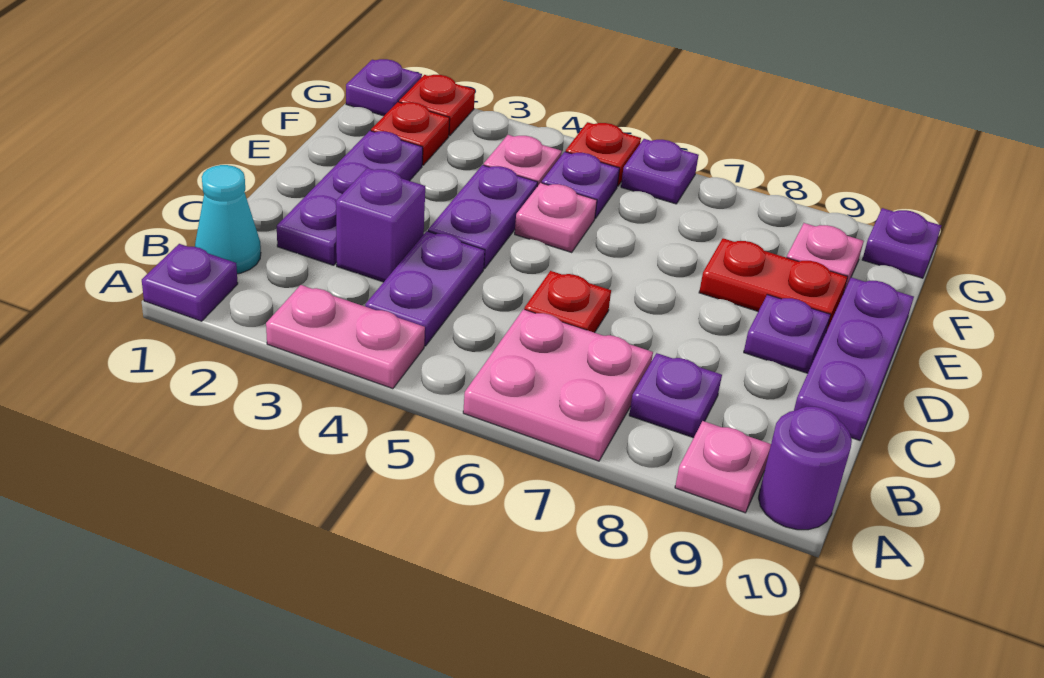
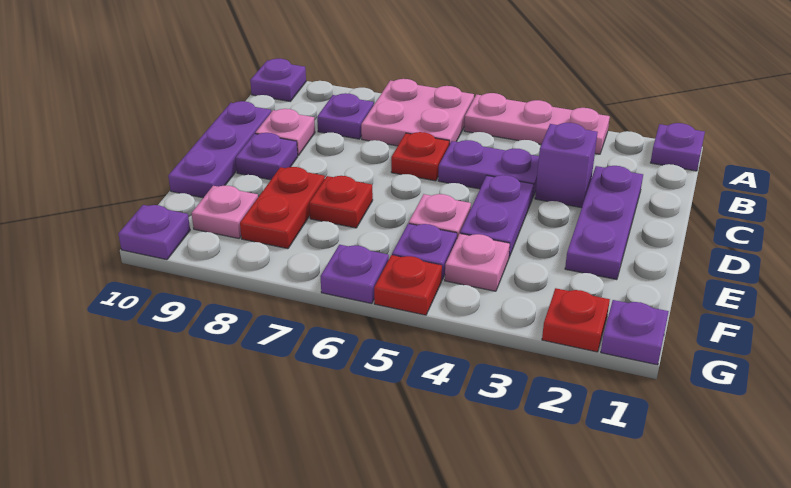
pink 1x2 plate [266,285,425,389] -> pink 1x3 plate [464,93,610,154]
pink 1x1 plate [675,421,771,513] -> pink 1x1 plate moved to [255,109,315,156]
purple 1x1 round brick [759,407,852,530] -> purple 1x1 plate [250,59,306,102]
cyan 1x1 cone [195,165,261,274] -> none
purple 1x2 plate [365,231,485,346] -> purple 1x2 plate turned to [438,140,539,198]
red 1x2 plate [699,238,848,330] -> red 1x2 plate turned to [240,167,325,249]
red 1x1 plate [371,102,450,165] -> red 1x1 plate moved to [309,176,373,228]

